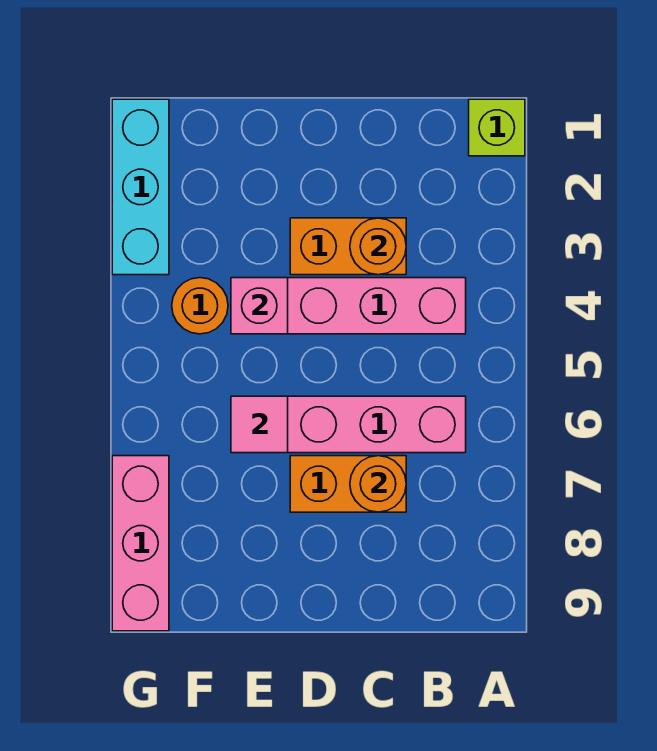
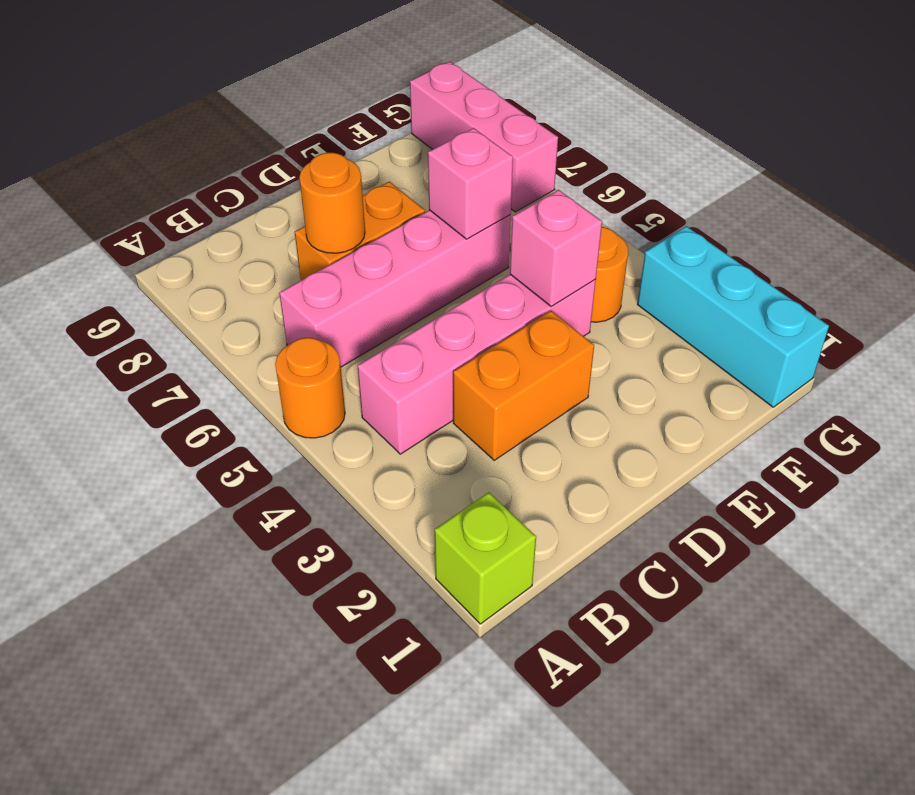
orange 1x1 round brick [350,218,406,275] -> orange 1x1 round brick moved to [275,338,345,438]
pink 1x1 tile [231,396,288,453] -> pink 1x1 brick [428,128,513,239]

